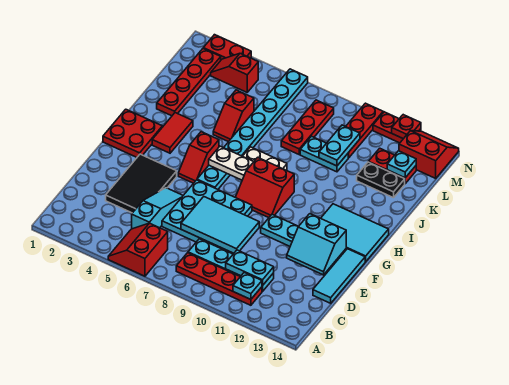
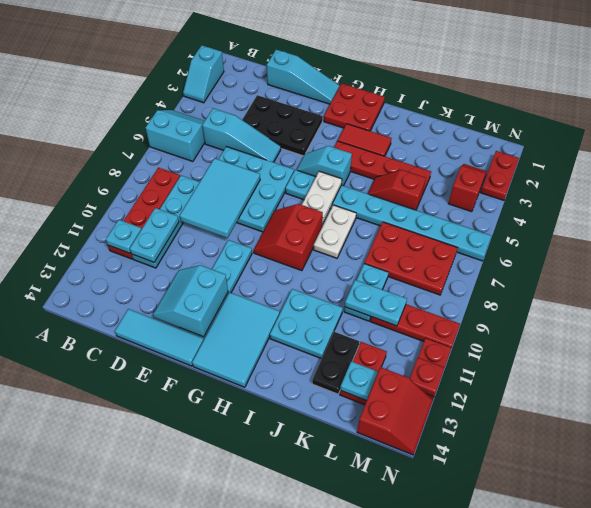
none -> cyan 1x2 slope [183,45,224,103]
red 2x2 slope [108,223,168,276] -> cyan 2x2 slope [146,110,205,162]
none -> cyan 1x3 slope [267,50,340,104]
black 2x3 tile [106,154,177,213] -> black 2x3 plate [242,95,323,156]
red 1x2 slope [178,132,219,183] -> cyan 1x2 slope [297,146,352,186]
none -> cyan 2x2 plate [270,289,343,359]
red 1x4 plate [157,49,221,116] -> red 1x4 plate moved to [334,141,431,193]
red 1x3 plate [281,100,334,154] -> red 2x3 plate [364,222,458,295]

